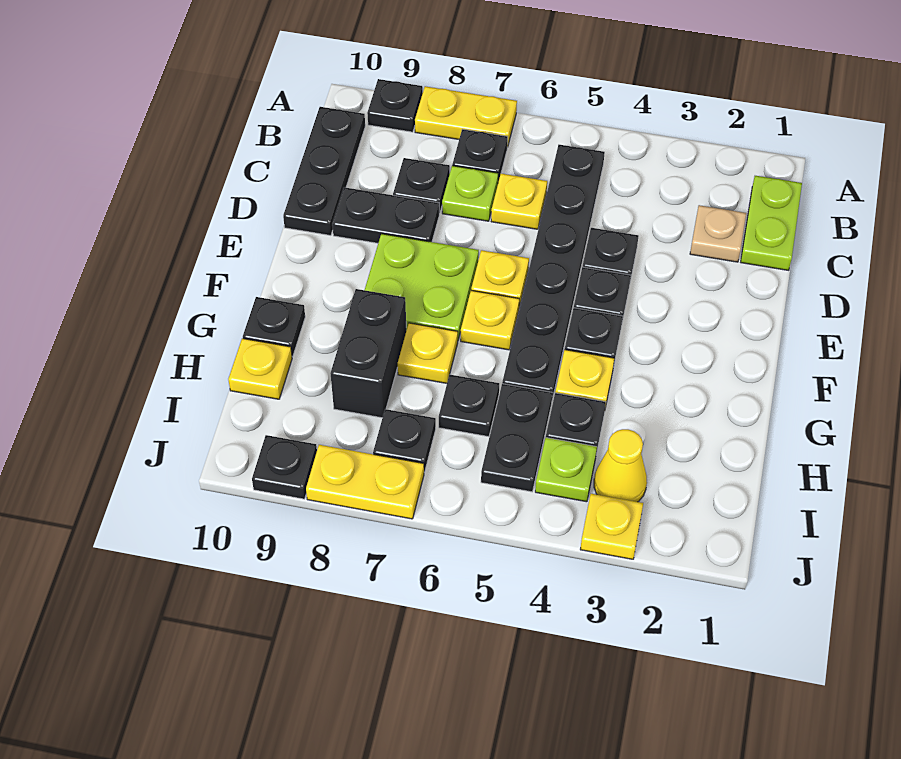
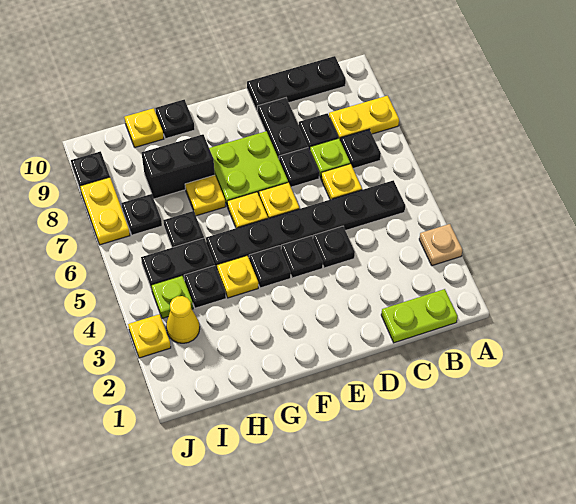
yellow 1x2 plate [415,86,517,147] -> yellow 1x2 plate turned to [329,96,399,139]
black 1x1 plate [367,79,423,132] -> black 1x1 plate moved to [279,148,319,187]
tan 1x1 plate [690,205,746,262] -> tan 1x1 plate moved to [419,224,462,266]

